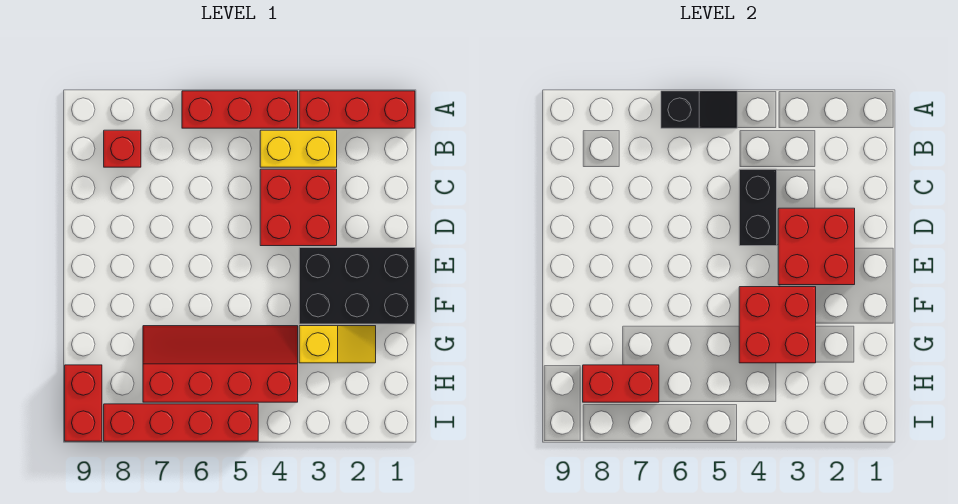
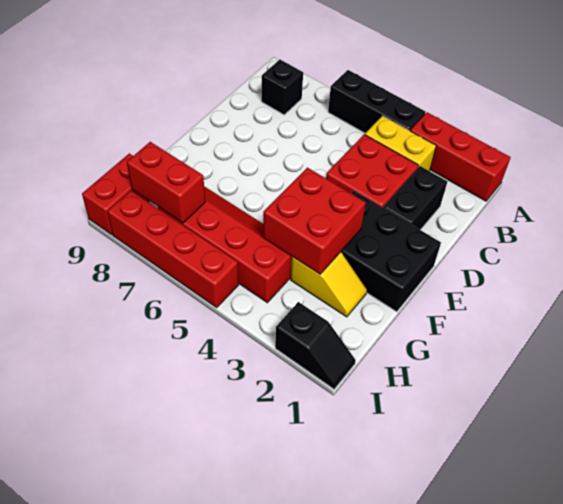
red 1x3 brick [182,91,298,128] -> black 1x3 brick [328,70,425,133]
black 1x2 slope [661,91,737,128] -> black 1x2 slope moved to [275,302,356,389]
red 1x1 brick [104,130,141,167] -> black 1x1 brick [261,60,303,115]
black 1x2 brick [739,169,777,246] -> black 1x2 brick moved to [383,166,447,230]
red 2x2 brick [778,208,855,285] -> none

